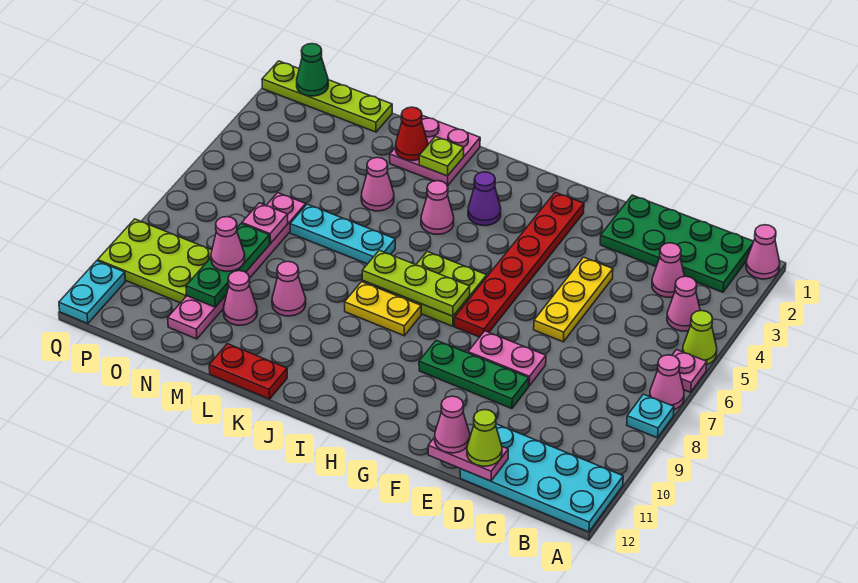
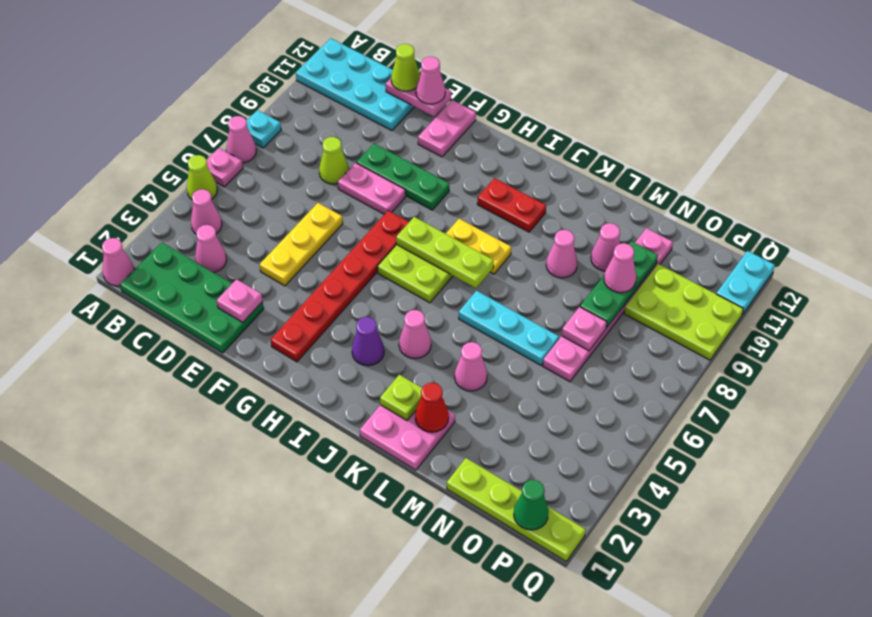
none -> lime 1x1 cone [319,137,349,184]
none -> pink 1x1 plate [217,279,262,322]
none -> pink 1x2 plate [418,100,476,157]
red 1x2 plate [209,344,287,399] -> red 1x2 plate moved to [477,178,546,232]

